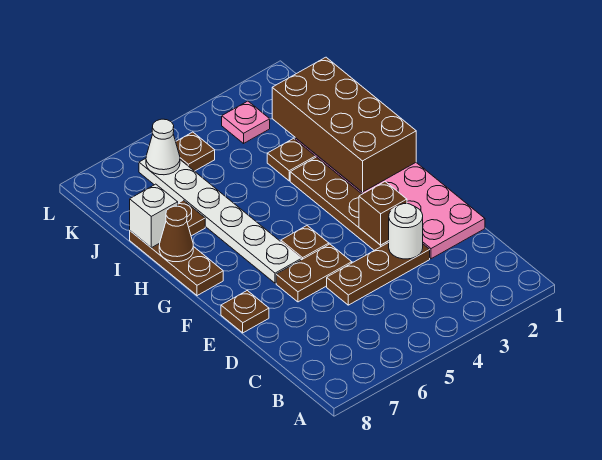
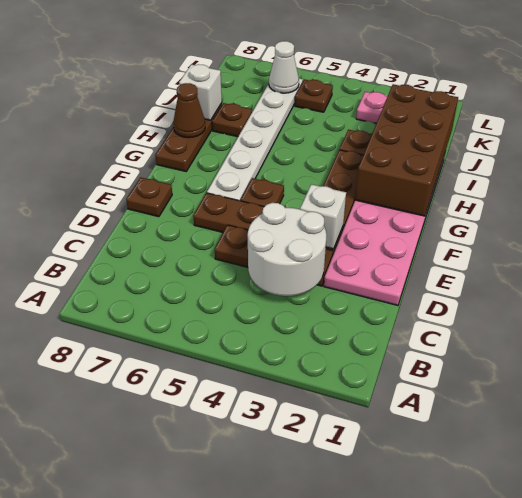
white 1x1 round brick [389,204,423,259] -> white 2x2 round brick [248,203,327,296]
brown 1x1 brick [359,182,407,245] -> white 1x1 brick [300,184,346,249]

